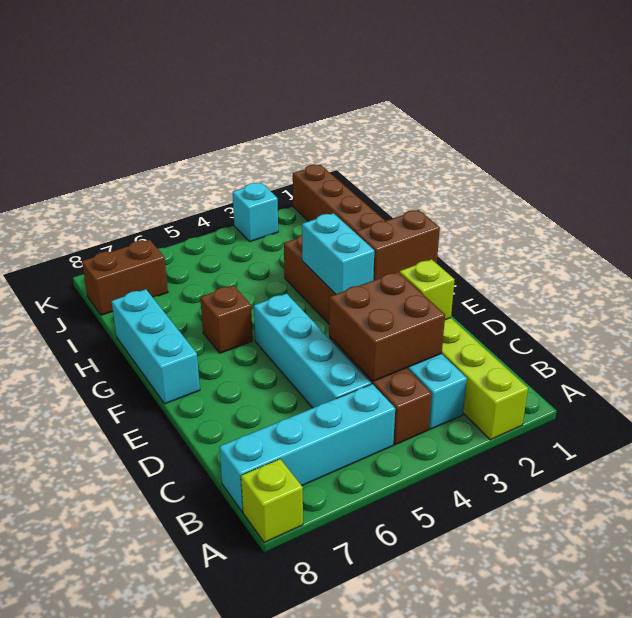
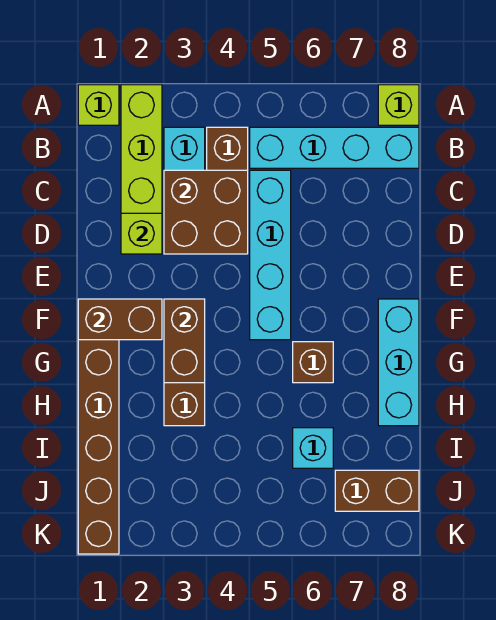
none -> lime 1x1 brick [78,85,119,125]
cyan 1x2 brick [302,213,374,294] -> brown 1x2 brick [164,299,205,383]
cyan 1x1 brick [233,183,278,242] -> cyan 1x1 brick moved to [293,428,333,468]

